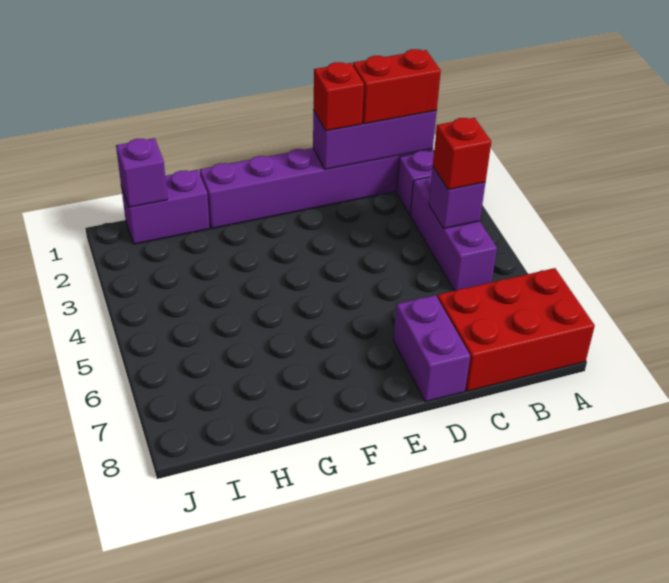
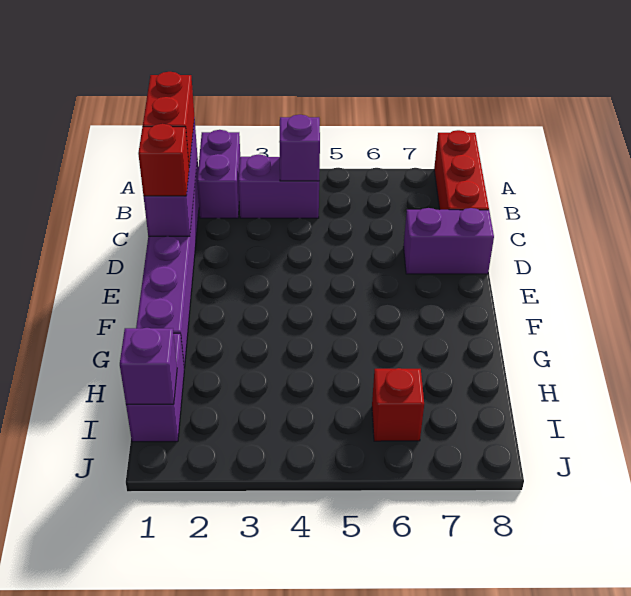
red 2x3 brick [437,268,595,391] -> red 1x3 brick [434,130,489,210]
purple 1x3 brick [410,175,497,291] -> purple 1x2 brick [239,154,319,218]
red 1x1 brick [433,118,491,190] -> red 1x1 brick moved to [372,368,424,441]

